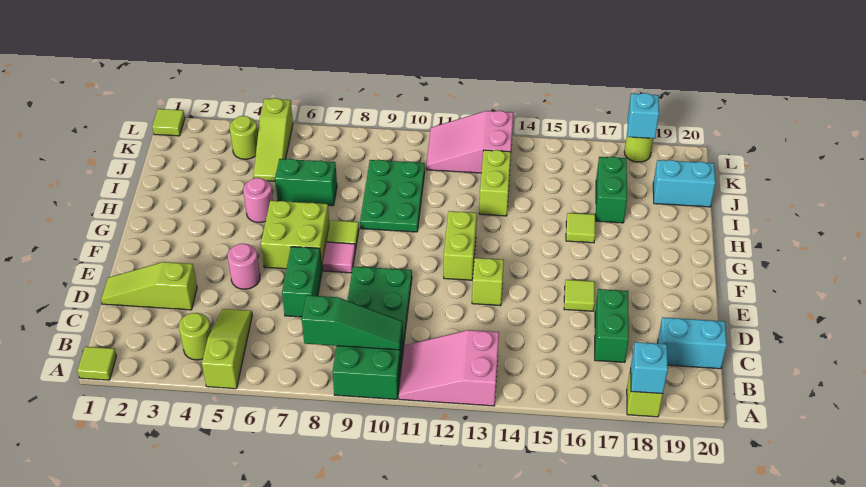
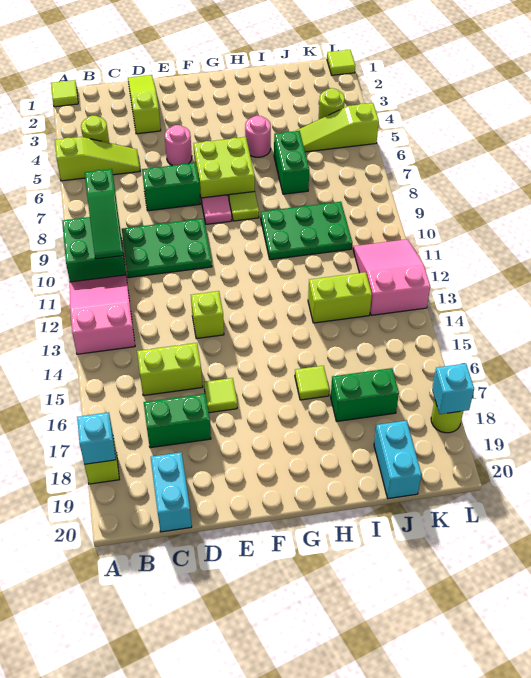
lime 1x2 brick [444,211,477,280] -> lime 1x2 brick moved to [137,343,203,396]

